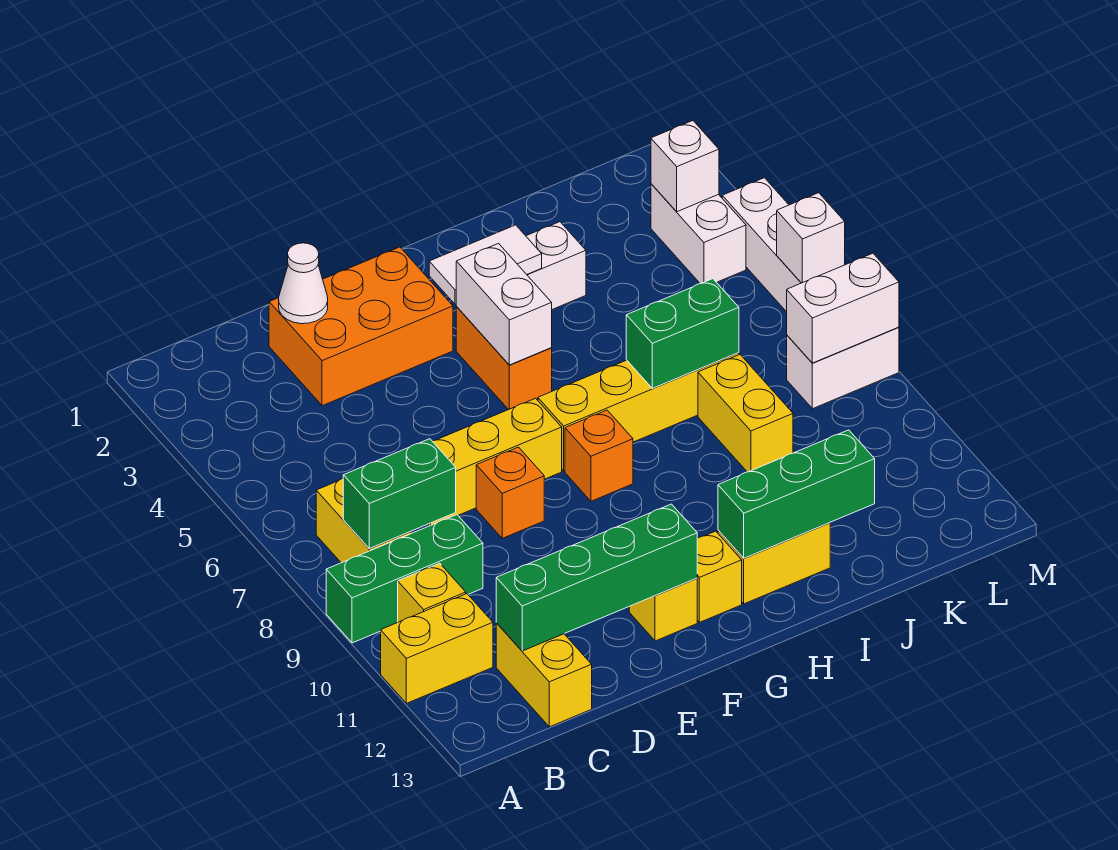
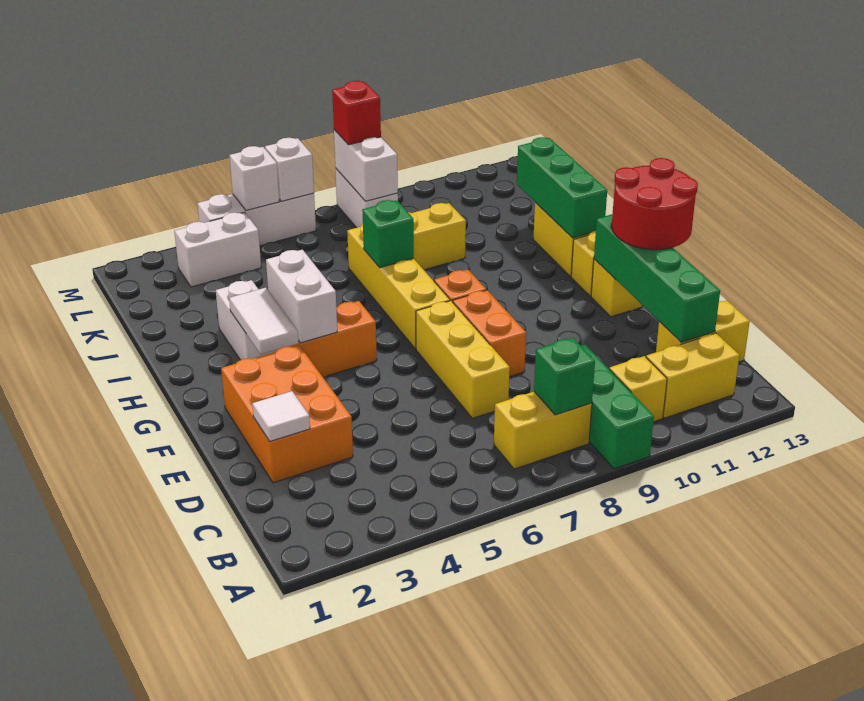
yellow 1x2 brick [381,594,493,703] -> yellow 1x2 brick turned to [646,333,739,418]
green 1x2 brick [343,439,456,548] -> green 1x1 brick [534,338,595,415]
white 1x1 cone [279,243,328,324] -> white 1x1 tile [252,391,310,441]
orange 1x1 brick [476,447,544,538] -> orange 1x2 brick [453,290,526,377]
none -> red 2x2 round brick [612,158,698,250]
white 1x2 brick [456,244,552,365] -> white 1x2 brick turned to [266,250,337,343]
green 1x2 brick [626,279,739,388] -> green 1x1 brick [362,200,414,268]
white 1x1 brick [651,121,719,212] -> white 1x1 brick moved to [229,146,279,210]
none -> red 1x1 brick [332,81,381,145]

